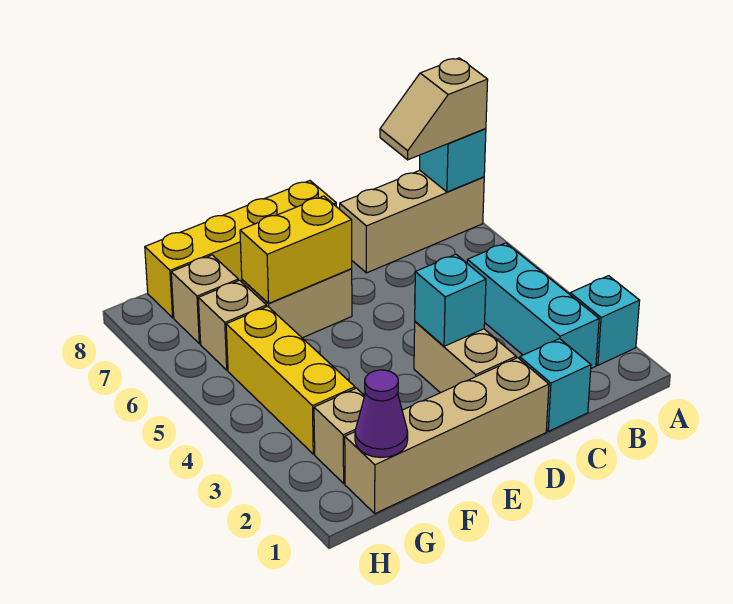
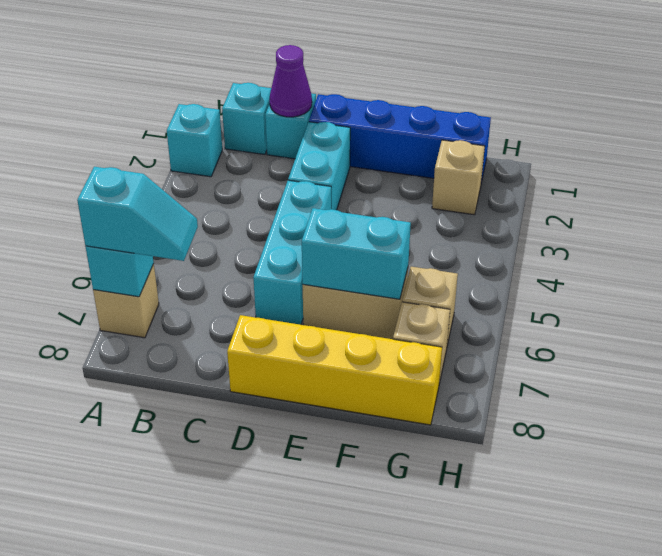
tan 1x3 brick [340,171,484,273] -> tan 1x1 brick [93,264,159,338]
tan 1x2 slope [380,58,488,160] -> cyan 1x2 slope [77,167,198,261]
cyan 1x3 brick [467,243,599,368] -> cyan 1x3 brick moved to [253,180,331,325]
tan 1x4 brick [345,358,549,514] -> blue 1x4 brick [309,94,491,182]
tan 1x2 brick [414,322,516,393] -> cyan 1x2 brick [288,122,350,210]
cyan 1x1 brick [415,254,486,346] -> cyan 1x1 brick moved to [222,83,271,154]
yellow 1x2 brick [240,196,352,303] -> cyan 1x2 brick [302,208,411,299]
purple 1x1 cone [355,370,408,457] -> purple 1x1 cone moved to [270,45,312,117]
yellow 1x3 brick [226,306,355,454] -> none

